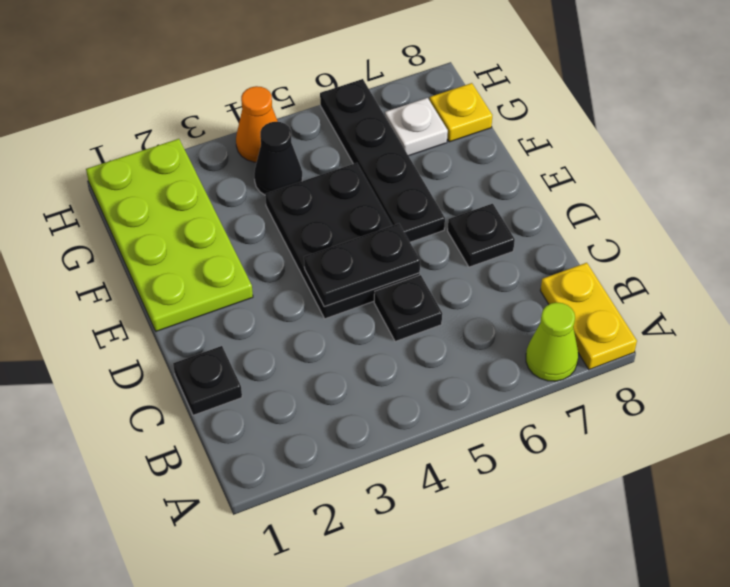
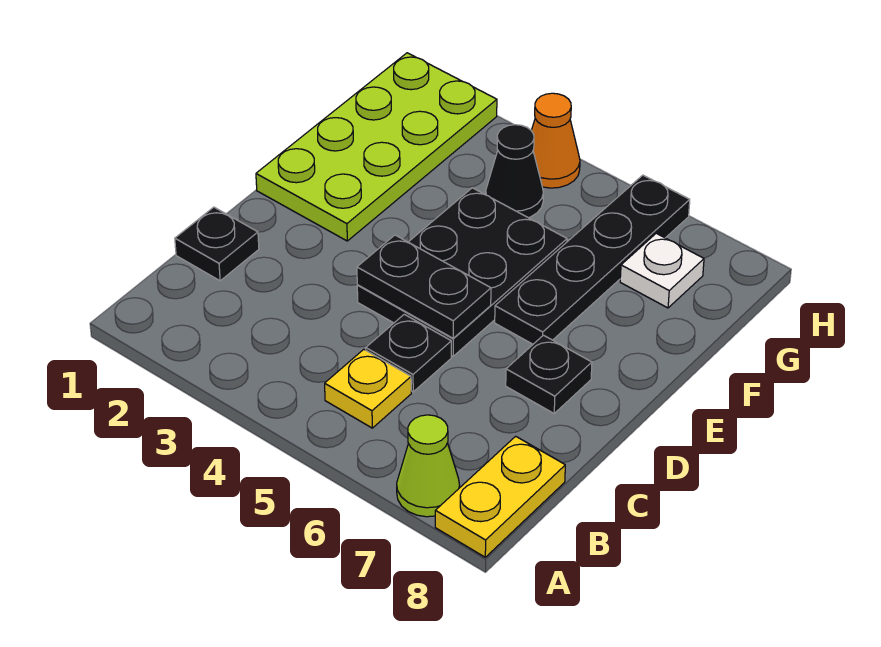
yellow 1x1 plate [430,83,493,142] -> yellow 1x1 plate moved to [325,349,411,428]

